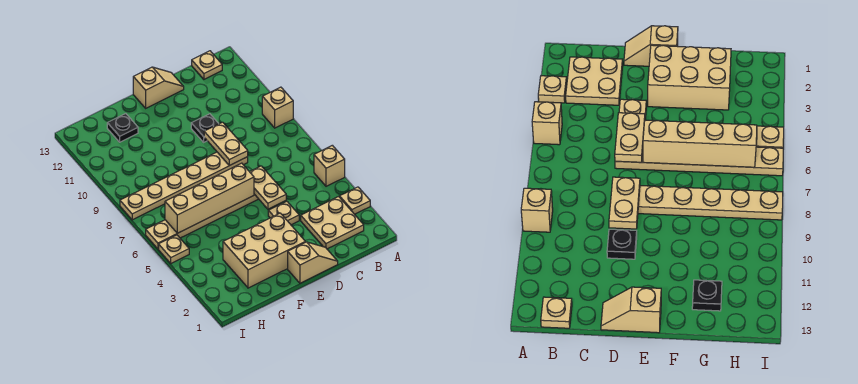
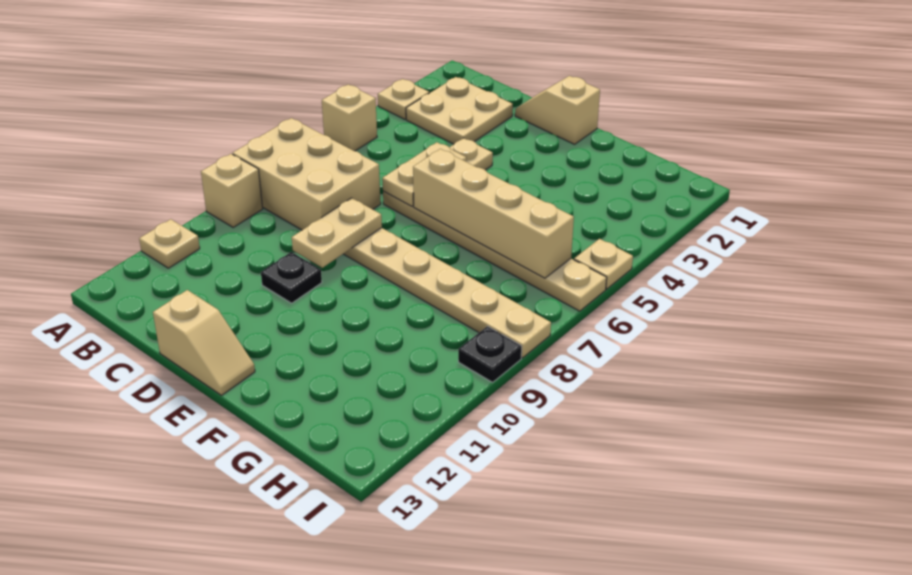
tan 1x1 plate [192,51,222,79] -> tan 1x1 plate moved to [139,219,200,268]
tan 1x2 slope [133,67,184,108] -> tan 1x2 slope turned to [153,290,255,395]
tan 2x3 brick [223,213,305,288] -> tan 2x3 brick moved to [233,118,381,230]
black 1x1 plate [107,114,138,142] -> black 1x1 plate moved to [458,326,522,382]

